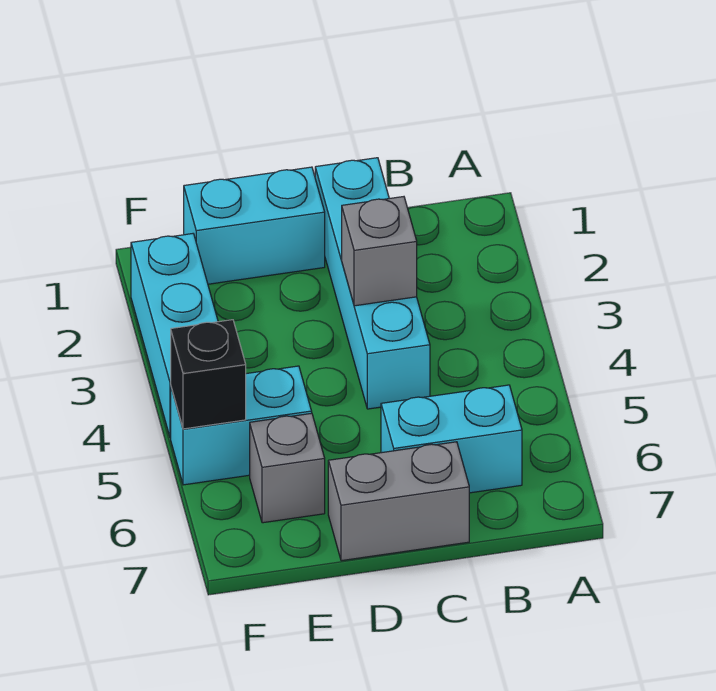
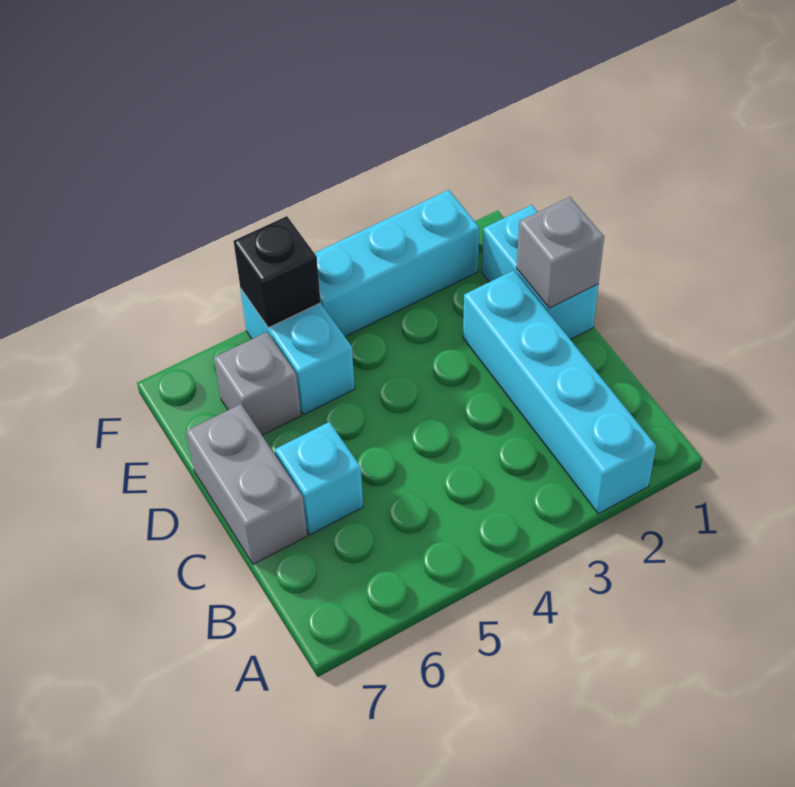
cyan 1x2 brick [381,385,522,493] -> cyan 1x1 brick [275,422,363,535]
cyan 1x4 brick [315,158,430,409] -> cyan 1x4 brick turned to [463,270,656,514]
grey 1x1 brick [342,197,417,306] -> grey 1x1 brick moved to [517,197,604,308]

